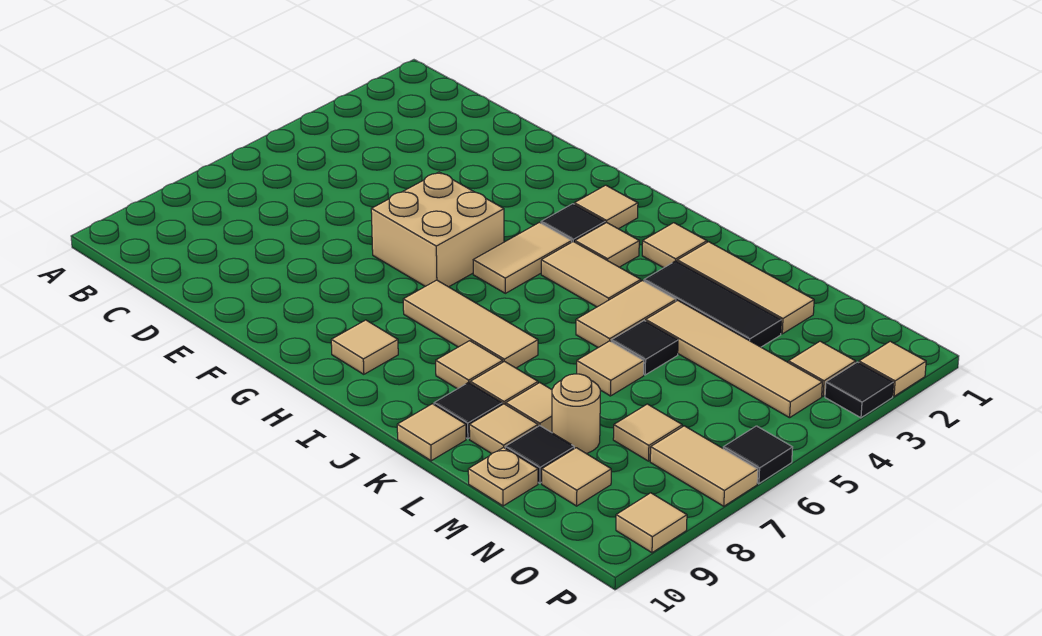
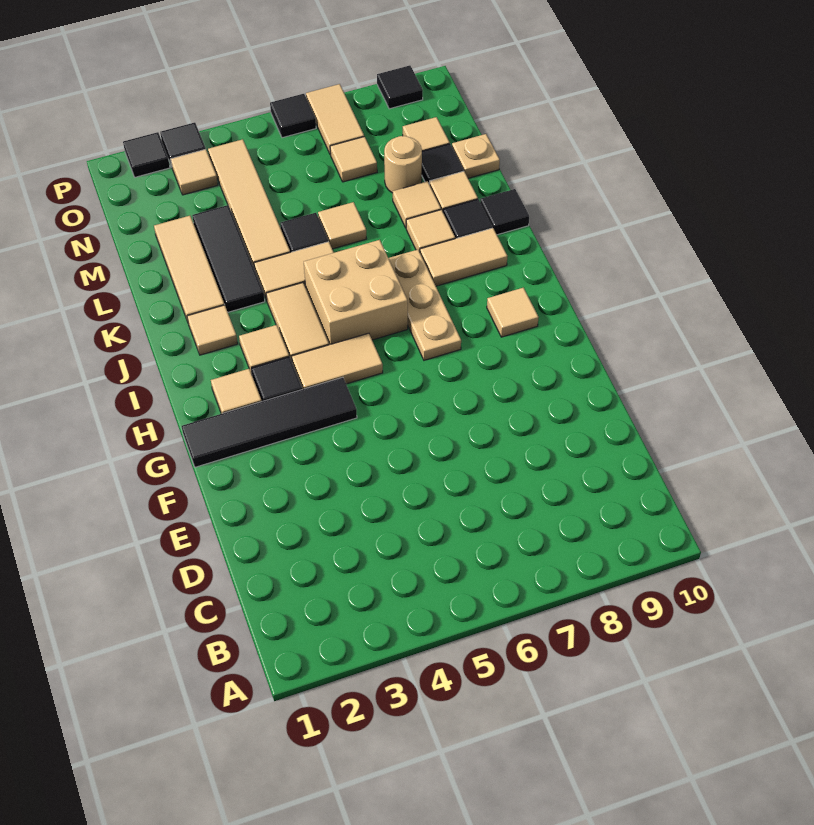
tan 2x2 brick [371,172,504,287] -> tan 2x2 brick moved to [304,240,408,345]
none -> black 1x4 tile [182,377,357,467]
tan 1x3 tile [403,280,538,368] -> tan 1x3 plate [389,250,461,360]
tan 1x1 tile [436,341,503,389] -> tan 1x2 tile [420,228,507,286]
tan 1x1 tile [397,404,466,461] -> black 1x1 tile [480,189,529,235]
tan 1x1 tile [859,341,926,396] -> black 1x1 tile [123,132,170,177]
tan 1x1 tile [616,493,687,553] -> black 1x1 tile [377,65,423,109]

